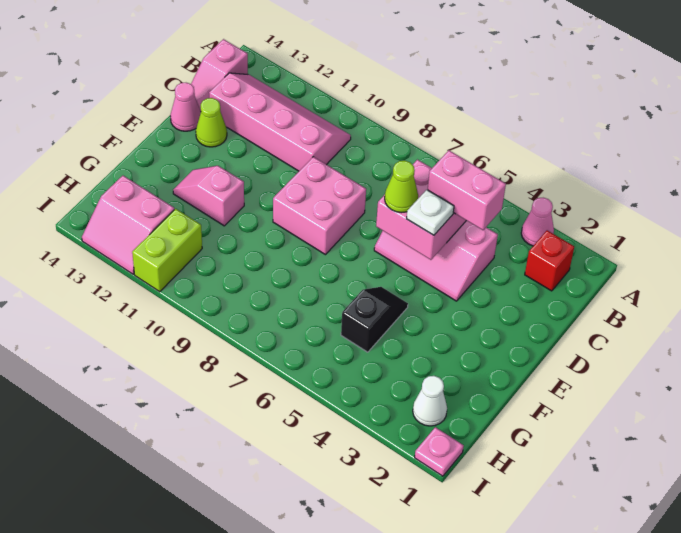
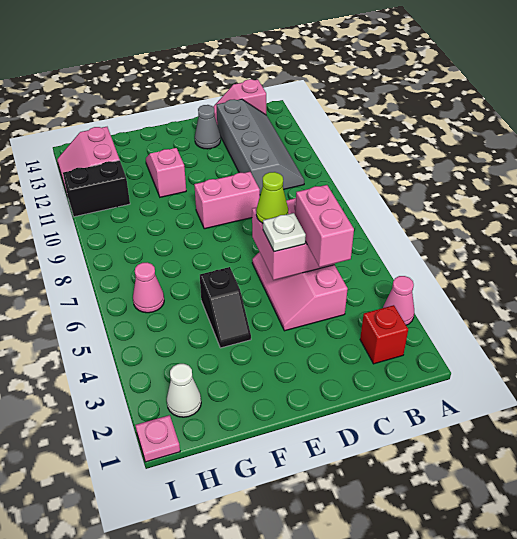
pink 2x4 slope [209,73,351,171] -> grey 2x4 slope [217,99,304,194]
pink 2x2 brick [273,157,366,255] -> pink 1x2 brick [194,172,260,229]
lime 1x1 cone [196,98,227,147] -> grey 1x1 cone [195,105,221,149]
pink 1x1 cone [170,83,201,131] -> pink 1x1 cone moved to [133,262,164,313]
black 1x2 slope [341,287,408,352] -> black 1x2 slope turned to [200,267,251,348]
lime 1x2 brick [132,209,202,292] -> black 1x2 brick [63,160,130,217]

